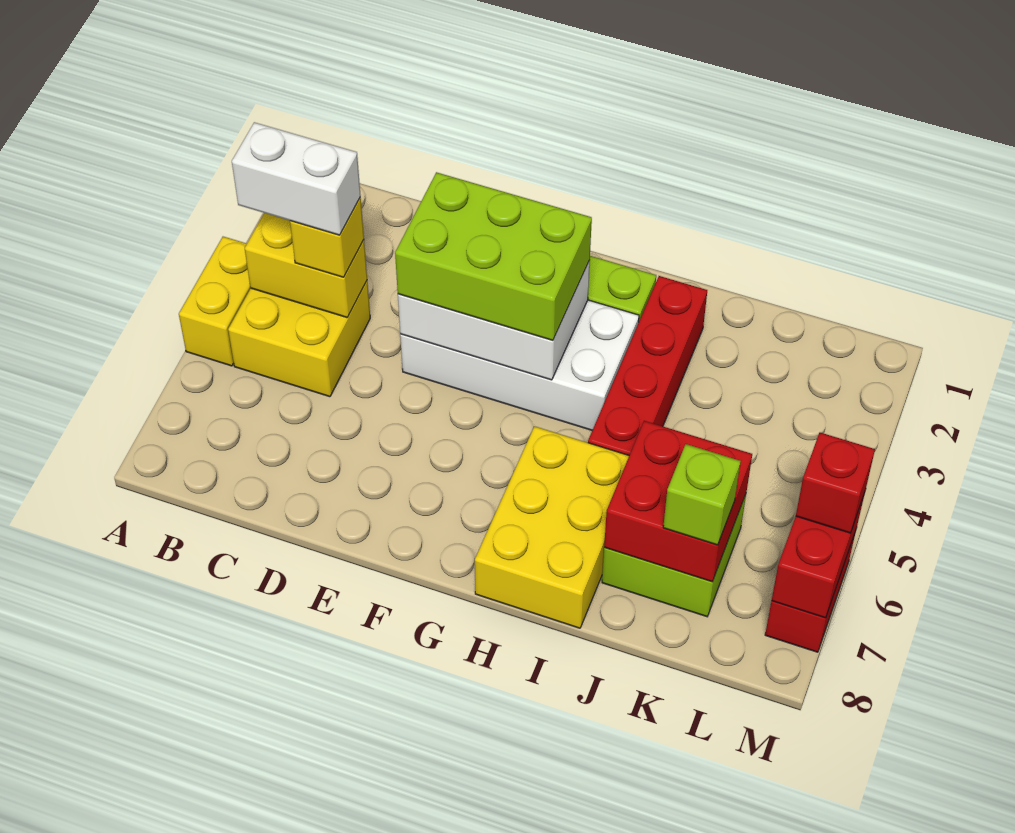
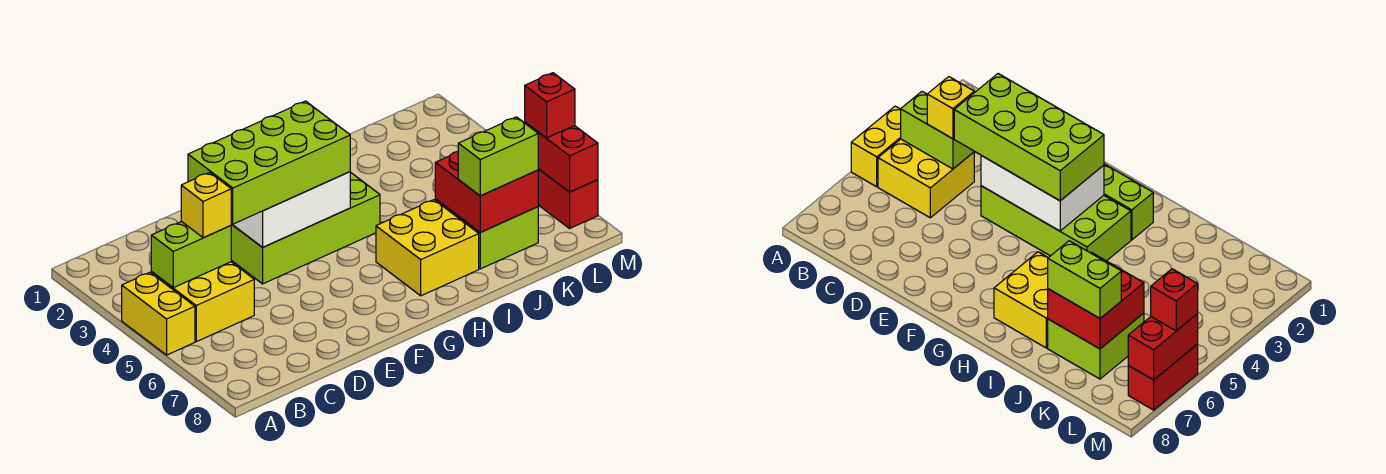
yellow 1x2 brick [245,213,367,317] -> lime 1x2 brick [151,221,231,288]
white 1x2 brick [232,122,361,235] -> none
white 2x4 brick [400,300,639,430] -> lime 2x4 brick [231,172,380,284]
lime 2x3 brick [395,172,592,340] -> lime 2x4 brick [188,101,350,224]
yellow 2x3 brick [475,426,629,628] -> yellow 2x2 brick [376,200,479,296]
red 1x4 brick [588,276,707,455] -> none
lime 1x1 brick [663,444,741,545] -> lime 1x2 brick [458,117,538,196]

